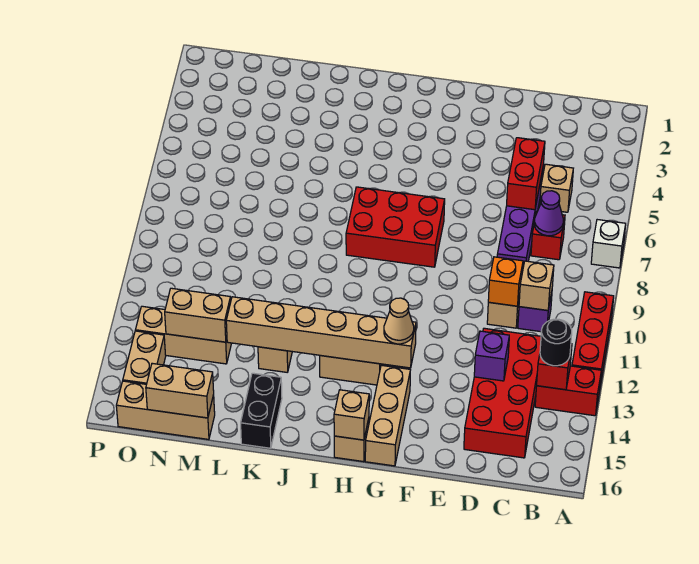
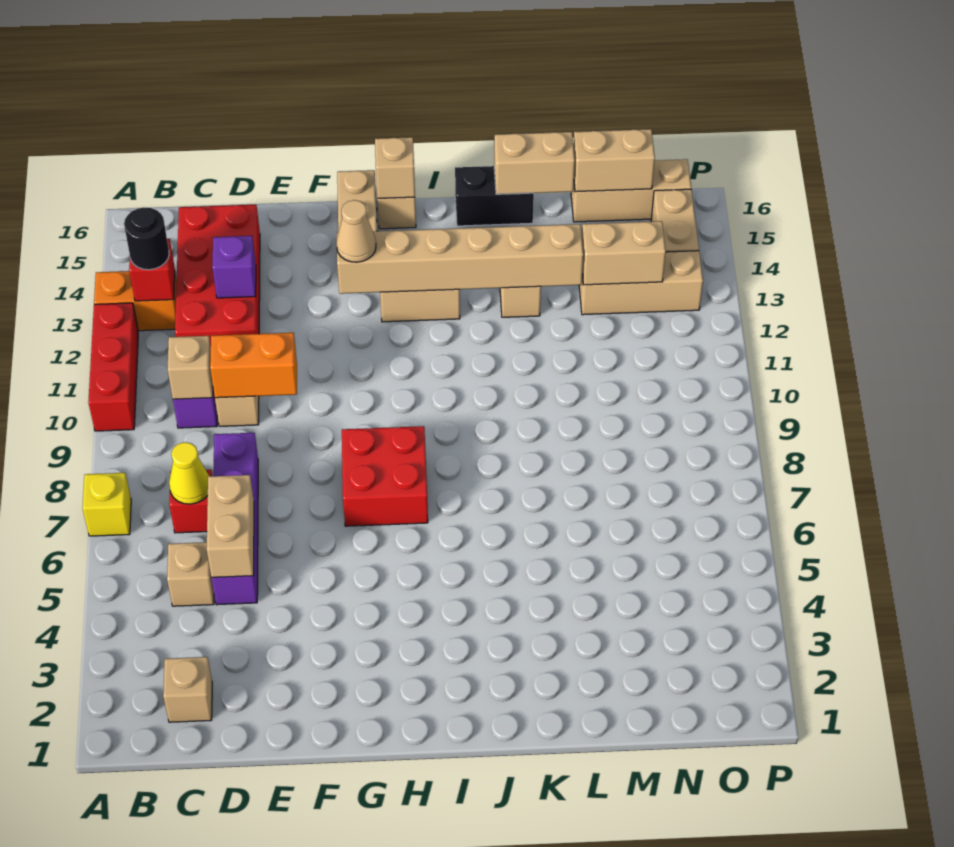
white 1x1 brick [591,220,626,268] -> yellow 1x1 brick [82,473,131,536]
red 1x2 brick [535,366,601,416] -> orange 1x2 brick [94,271,177,331]
none -> tan 1x1 brick [163,657,212,722]
purple 1x1 cone [534,191,563,236] -> yellow 1x1 cone [169,442,209,504]
red 1x2 brick [507,138,545,210] -> tan 1x2 brick [207,475,254,577]
orange 1x1 brick [488,257,523,306] -> orange 1x2 brick [210,333,297,398]
red 2x3 brick [346,187,445,267] -> red 2x2 brick [342,426,428,526]
black 1x2 brick [241,373,282,448] -> black 1x2 brick turned to [455,166,534,226]
none -> tan 1x2 brick [494,132,575,194]

